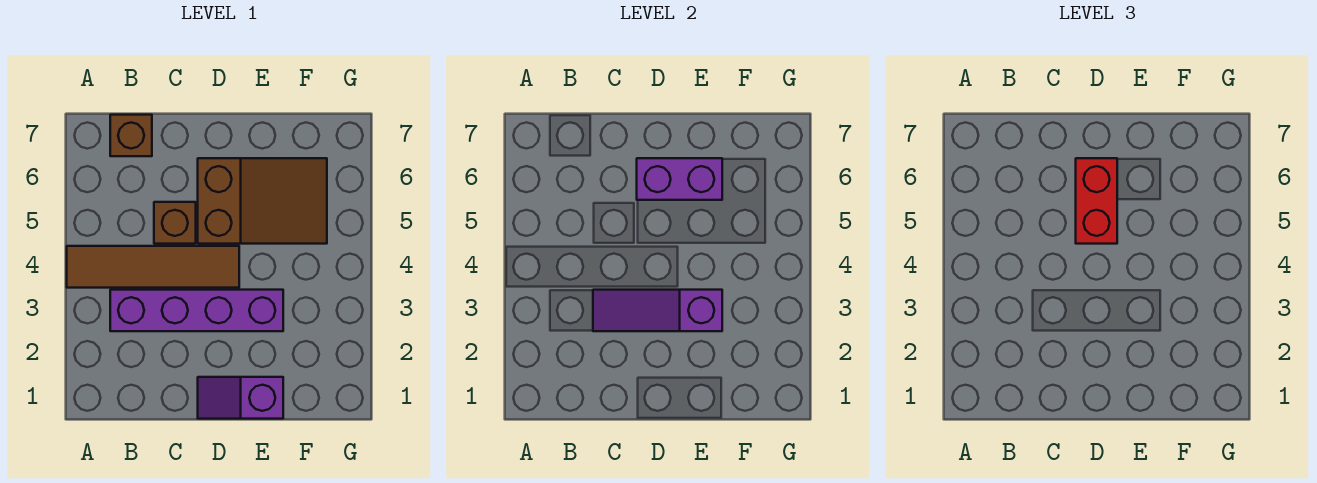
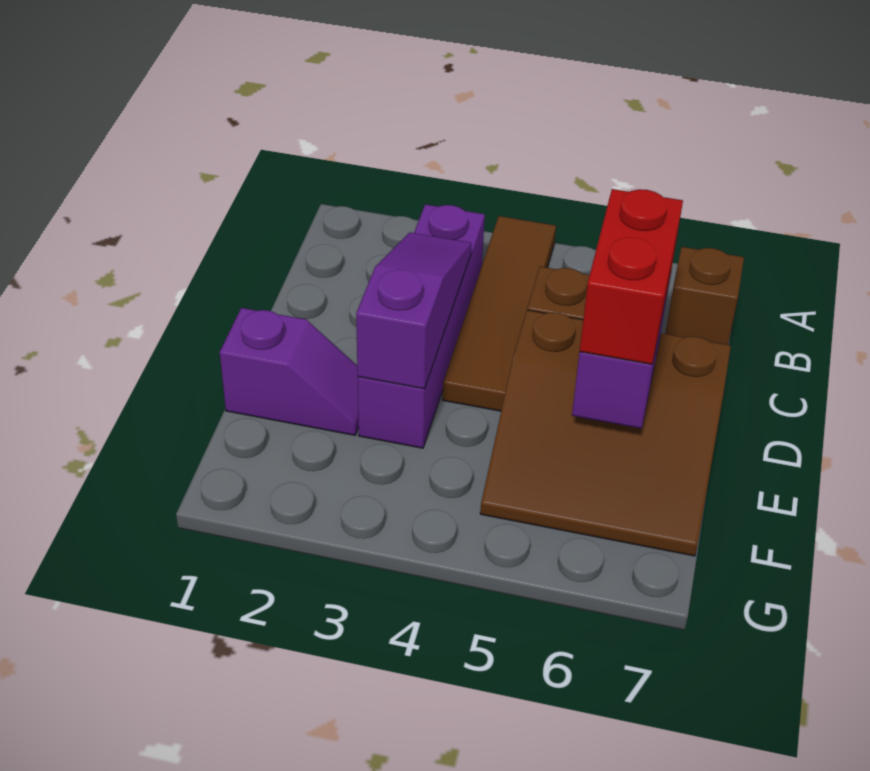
purple 1x2 slope [198,377,283,419] -> purple 1x2 slope turned to [220,308,359,435]
brown 2x3 slope [198,158,327,244] -> brown 3x3 slope [480,310,731,556]
red 1x2 brick [1076,158,1117,244] -> red 1x2 brick turned to [580,189,683,364]

